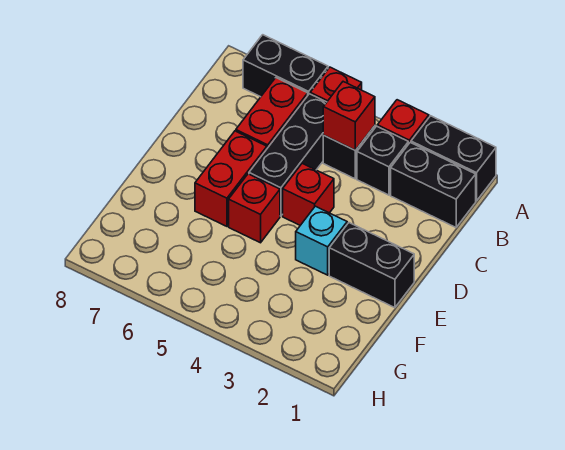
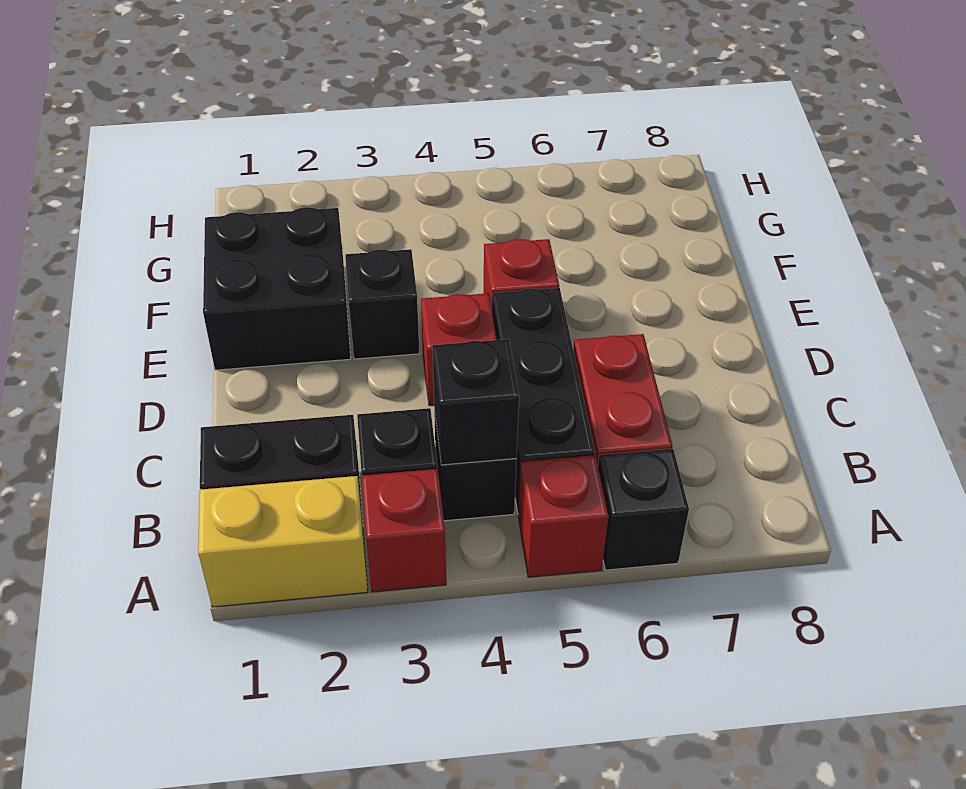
black 1x2 brick [411,116,496,201] -> yellow 1x2 brick [198,476,368,607]
black 1x2 brick [243,35,328,97] -> black 1x1 brick [598,449,689,570]
red 1x1 brick [323,82,375,150] -> black 1x1 brick [432,339,519,465]
red 1x2 brick [195,131,267,226] -> none
black 1x2 brick [329,223,414,308] -> black 2x2 brick [203,207,351,370]
cyan 1x1 brick [296,206,347,275] -> black 1x1 brick [345,249,419,359]

